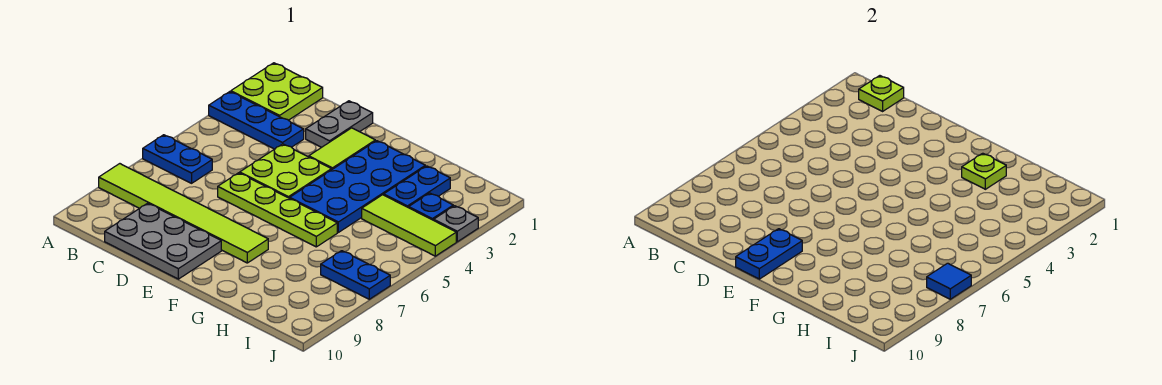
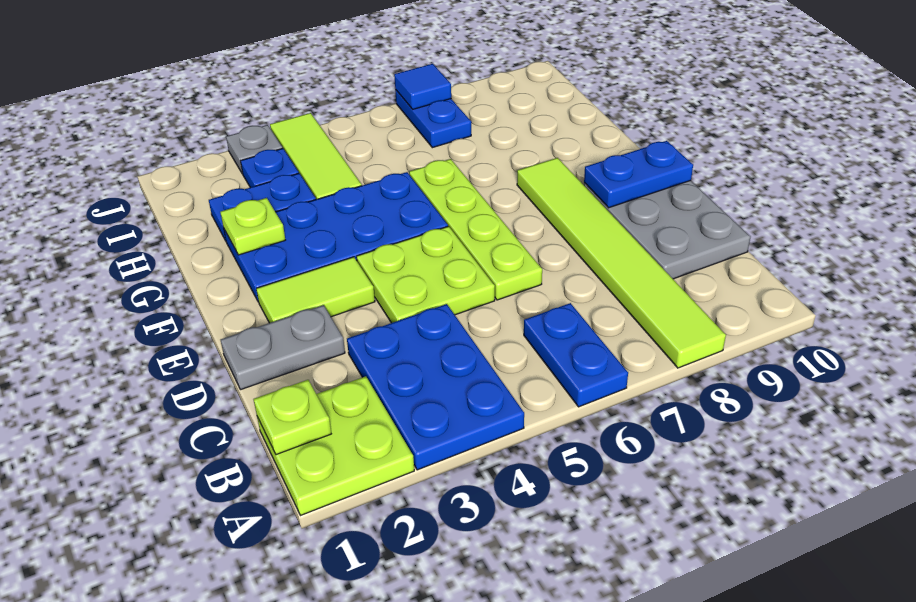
blue 1x3 plate [209,92,304,149] -> blue 2x3 plate [347,304,524,470]

